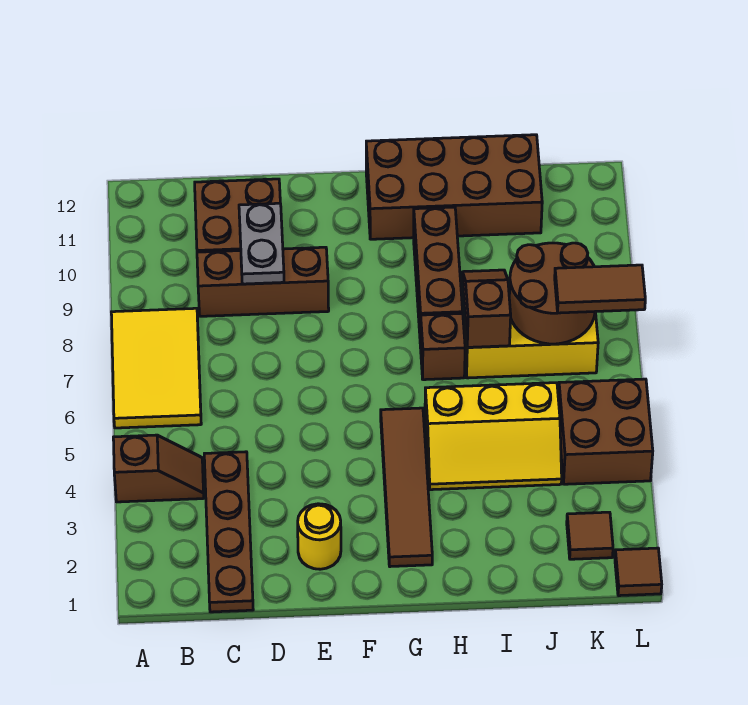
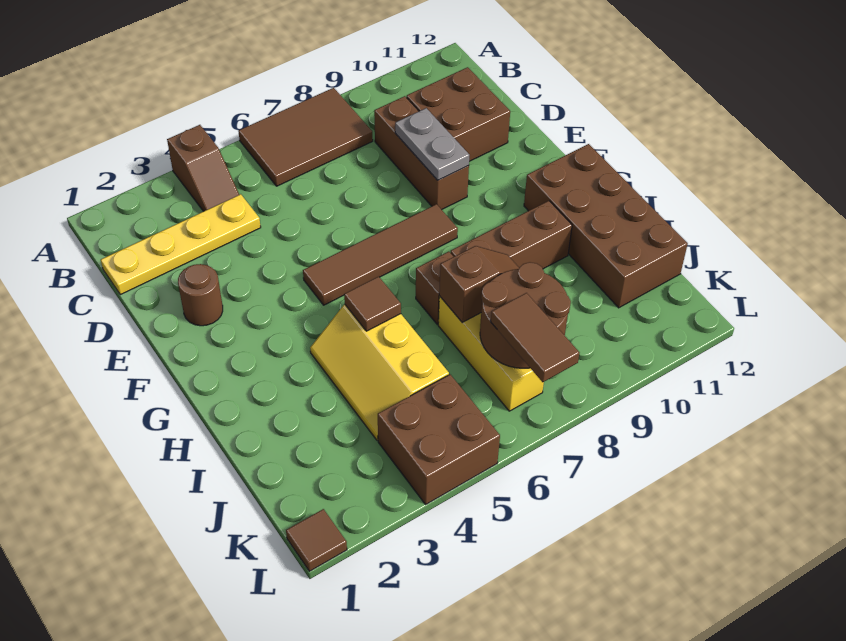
yellow 2x3 tile [111,308,201,428] -> brown 2x3 tile [238,88,373,186]
brown 1x4 plate [204,452,253,612] -> yellow 1x4 plate [101,194,261,295]
grey 1x2 plate [239,203,284,284] -> grey 1x2 plate turned to [395,108,469,180]
yellow 1x1 round brick [298,504,341,569] -> brown 1x1 round brick [178,264,223,326]
brown 1x4 tile [381,408,432,567] -> brown 1x4 tile moved to [303,204,458,305]
brown 1x1 tile [567,512,613,559] -> brown 1x1 tile moved to [344,277,401,331]

